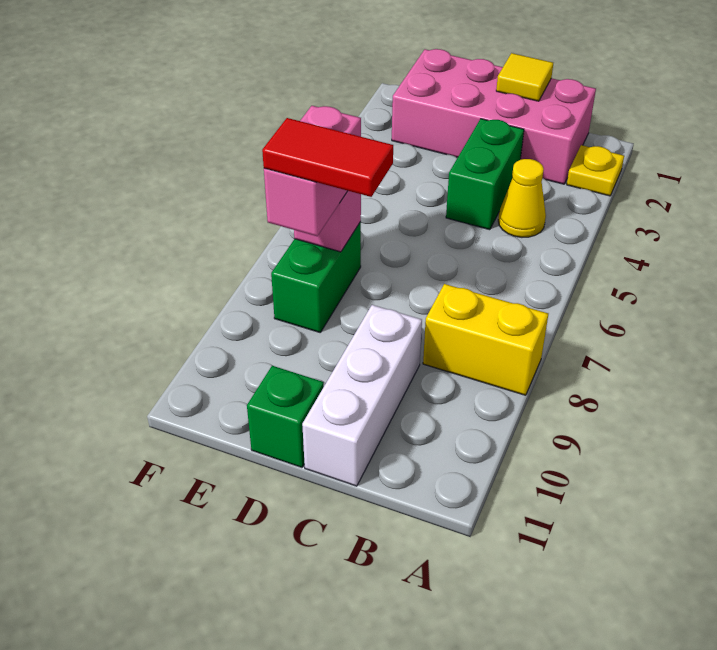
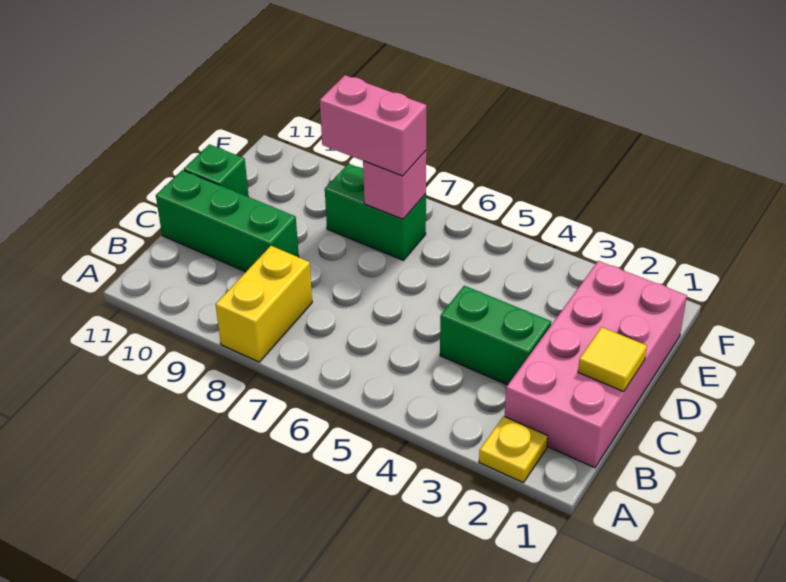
yellow 1x1 cone [498,159,546,237] -> none
white 1x3 brick [302,305,422,486] -> green 1x3 brick [156,170,299,272]
red 1x2 tile [262,118,393,197] -> none

